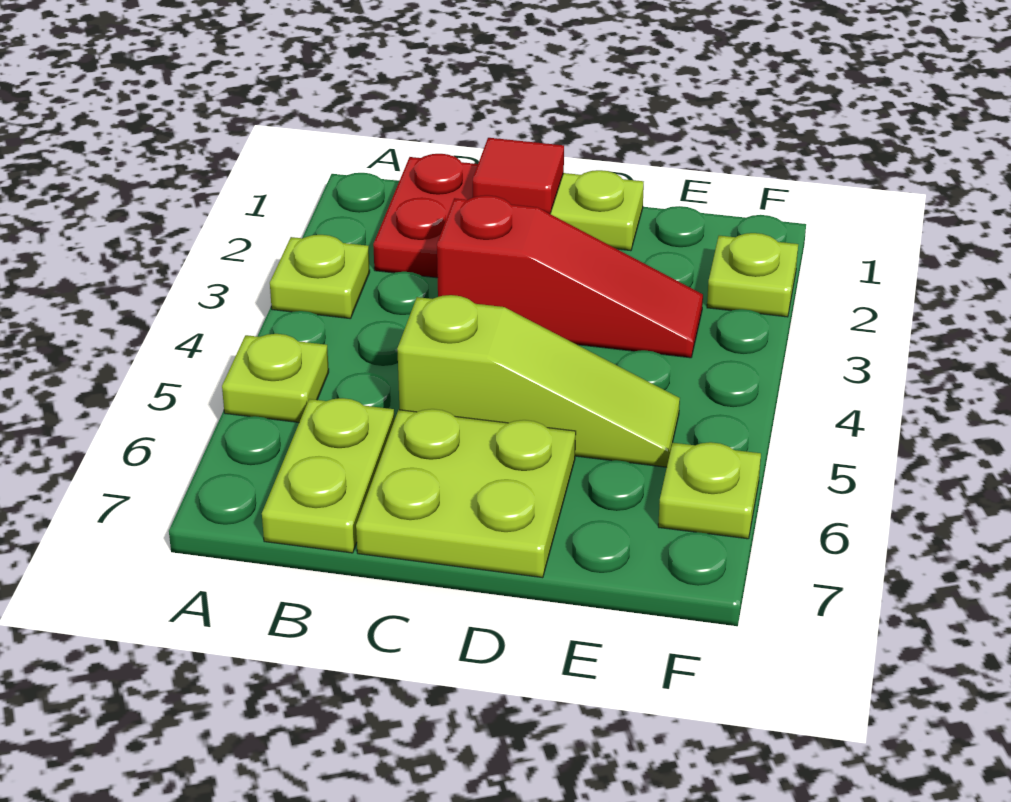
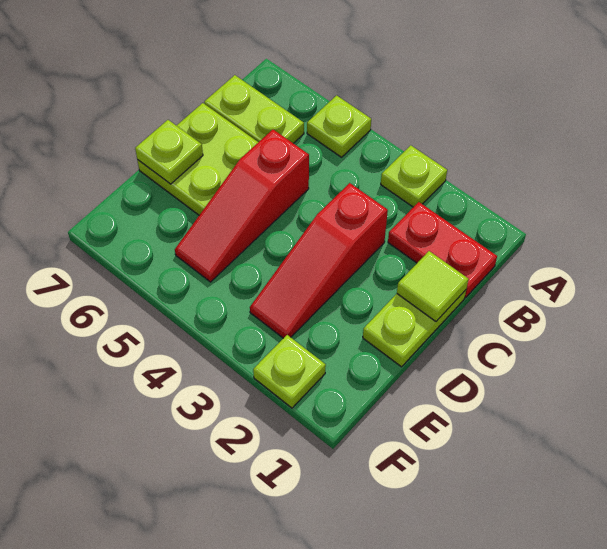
red 1x1 tile [473,138,564,214] -> lime 1x1 tile [397,251,468,321]
lime 1x3 slope [397,295,680,467] -> red 1x3 slope [175,129,309,282]
lime 1x1 plate [658,442,761,539] -> lime 1x1 plate moved to [135,120,203,184]

